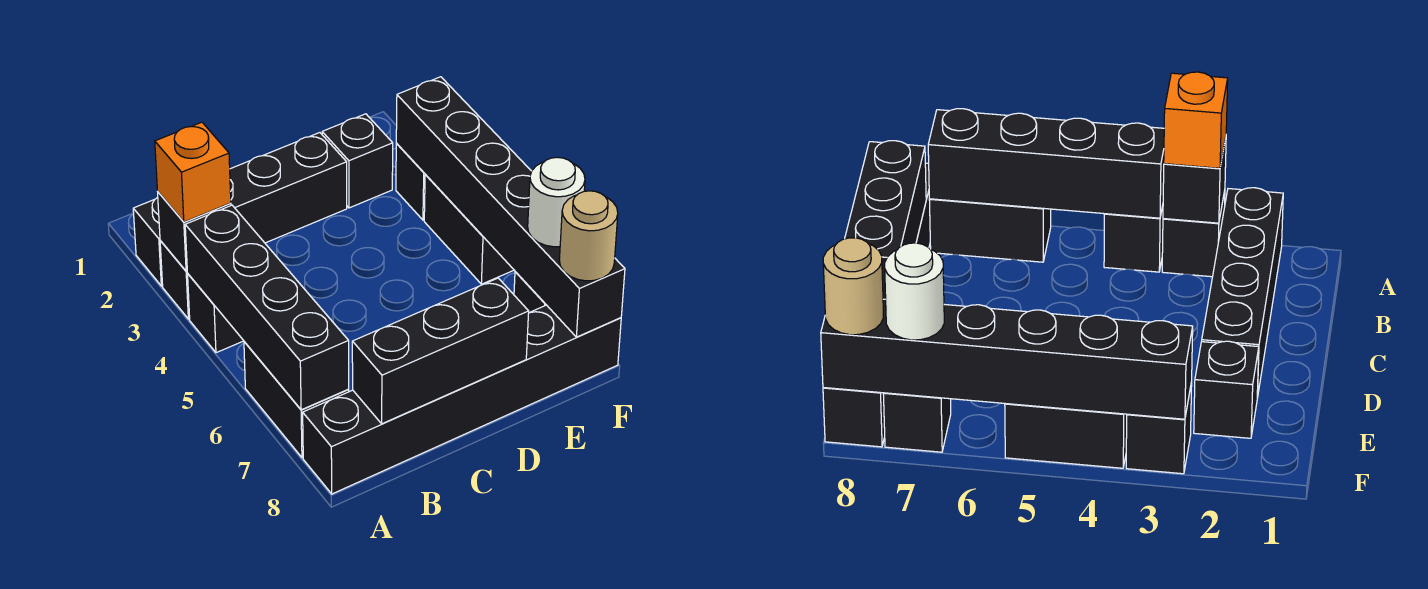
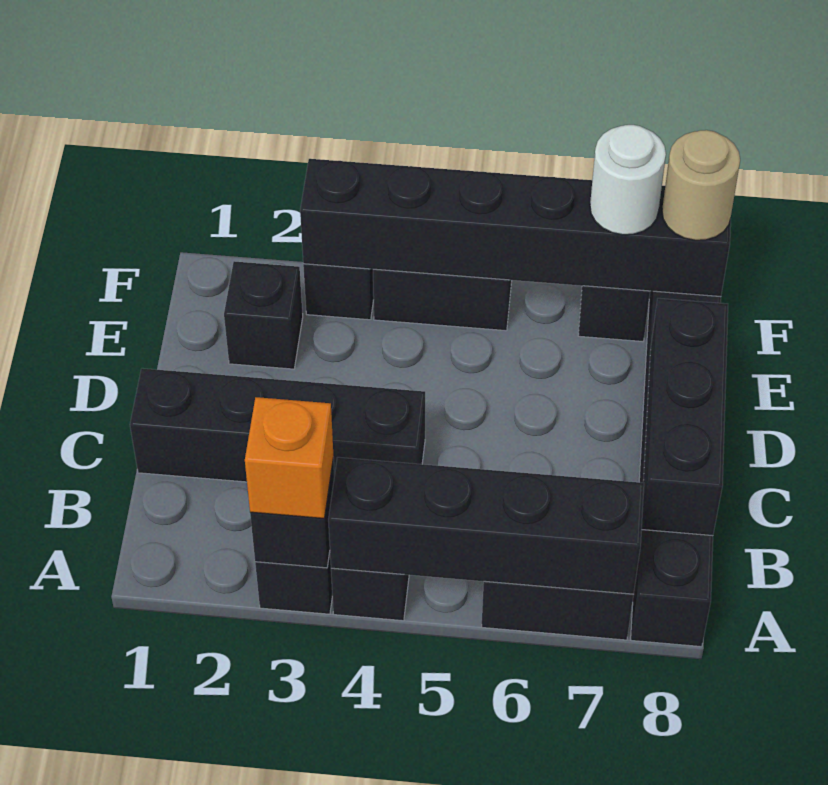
black 1x4 brick [133,133,347,286] -> black 1x4 brick turned to [130,368,425,482]

